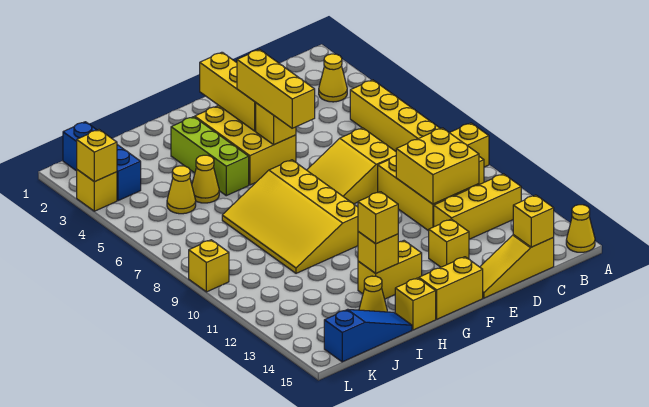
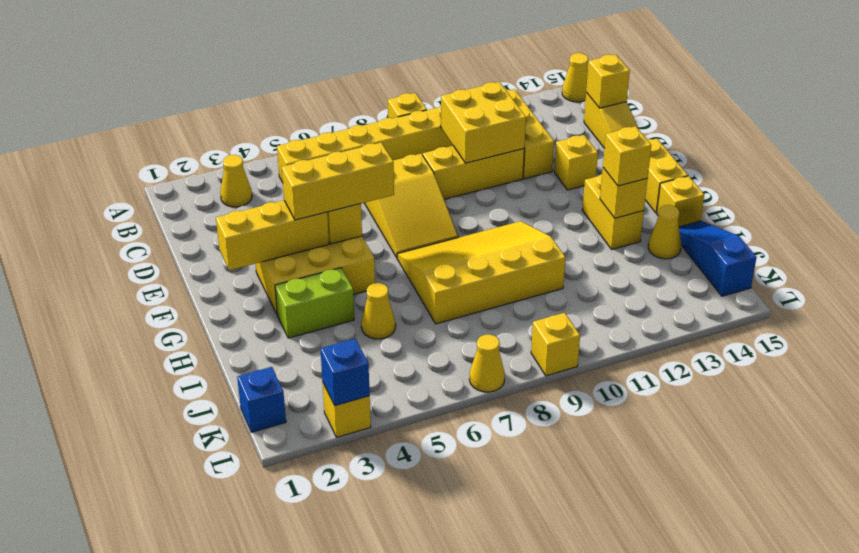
yellow 3x4 slope [222,160,358,273] -> yellow 3x4 slope turned to [397,221,566,324]
lime 1x3 brick [171,117,249,196] -> lime 1x2 brick [275,268,354,338]
yellow 1x1 cone [167,166,196,214] -> yellow 1x1 cone moved to [469,334,505,392]
blue 1x3 brick [63,122,141,201] -> blue 1x1 brick [237,367,286,432]
yellow 1x1 brick [77,130,117,182] -> blue 1x1 brick [320,339,370,406]

